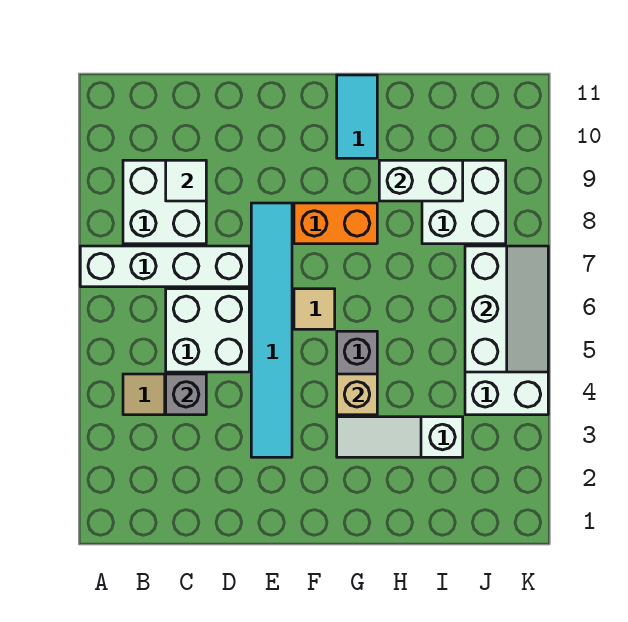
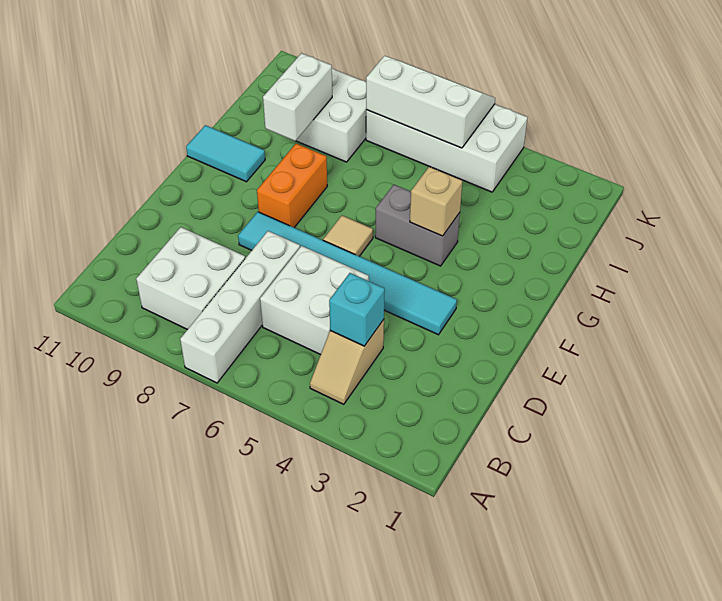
grey 1x1 brick [166,374,206,415] -> cyan 1x1 brick [329,273,385,346]
white 1x1 tile [166,160,206,201] -> none
white 1x3 slope [337,417,463,457] -> none

